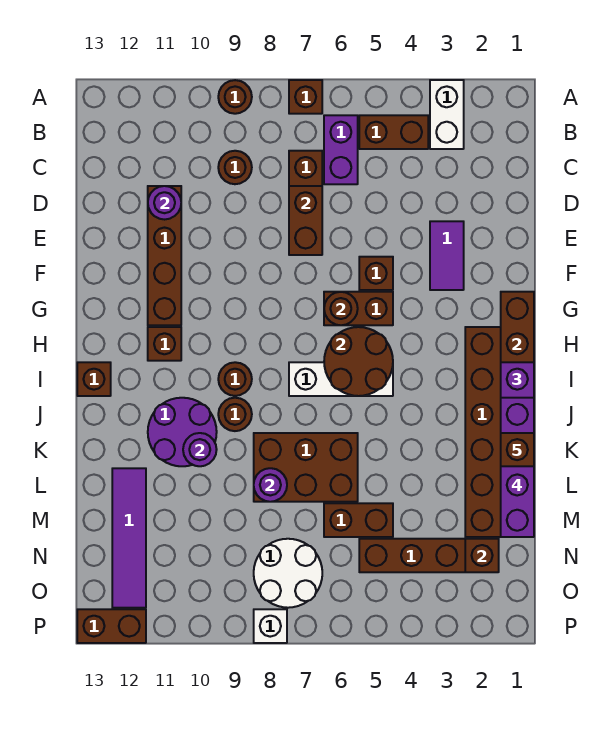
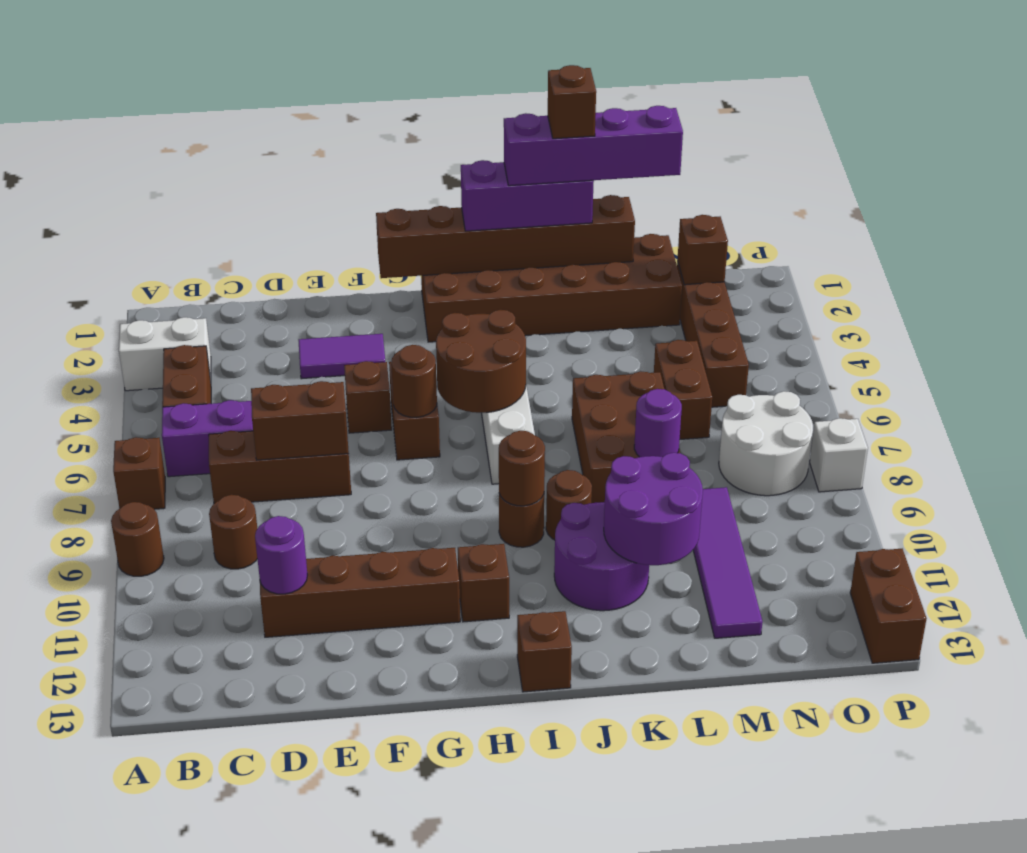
none -> brown 1x1 round brick [499,431,545,506]
purple 1x1 round brick [183,433,217,466] -> purple 2x2 round brick [604,453,703,565]
purple 1x4 tile [112,468,146,608] -> purple 1x4 tile turned to [693,487,763,638]

